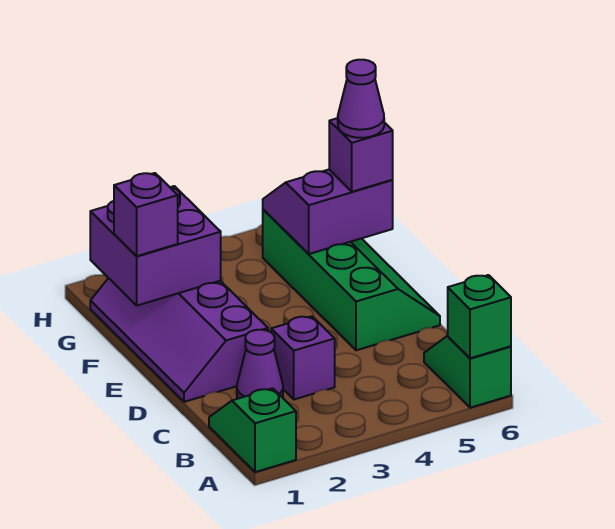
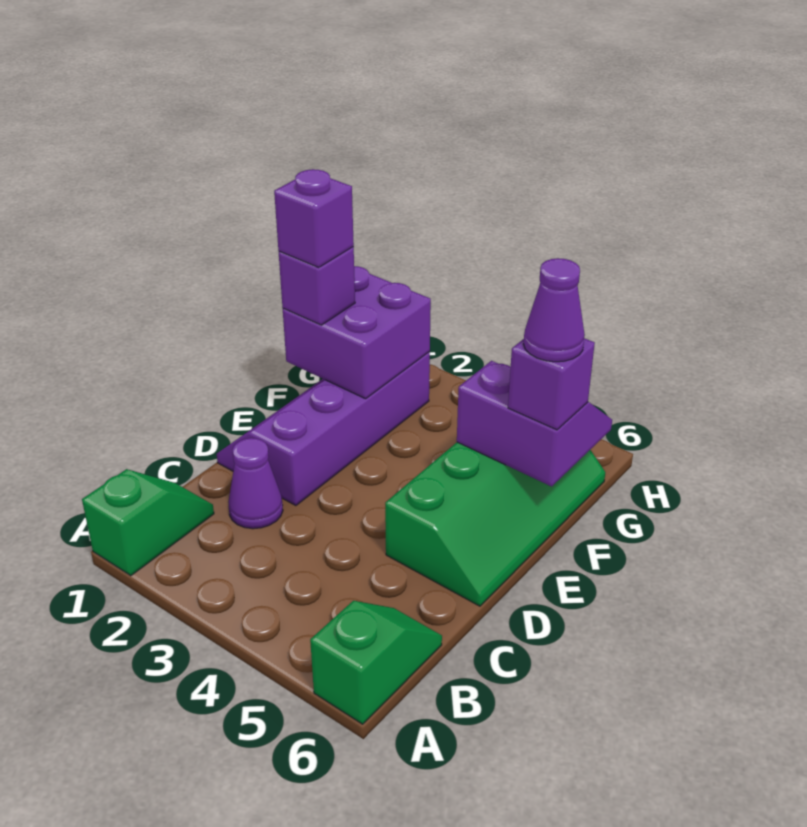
green 1x1 brick [448,275,511,358] -> none
purple 1x1 brick [271,316,335,399] -> purple 1x1 brick moved to [274,169,354,267]

